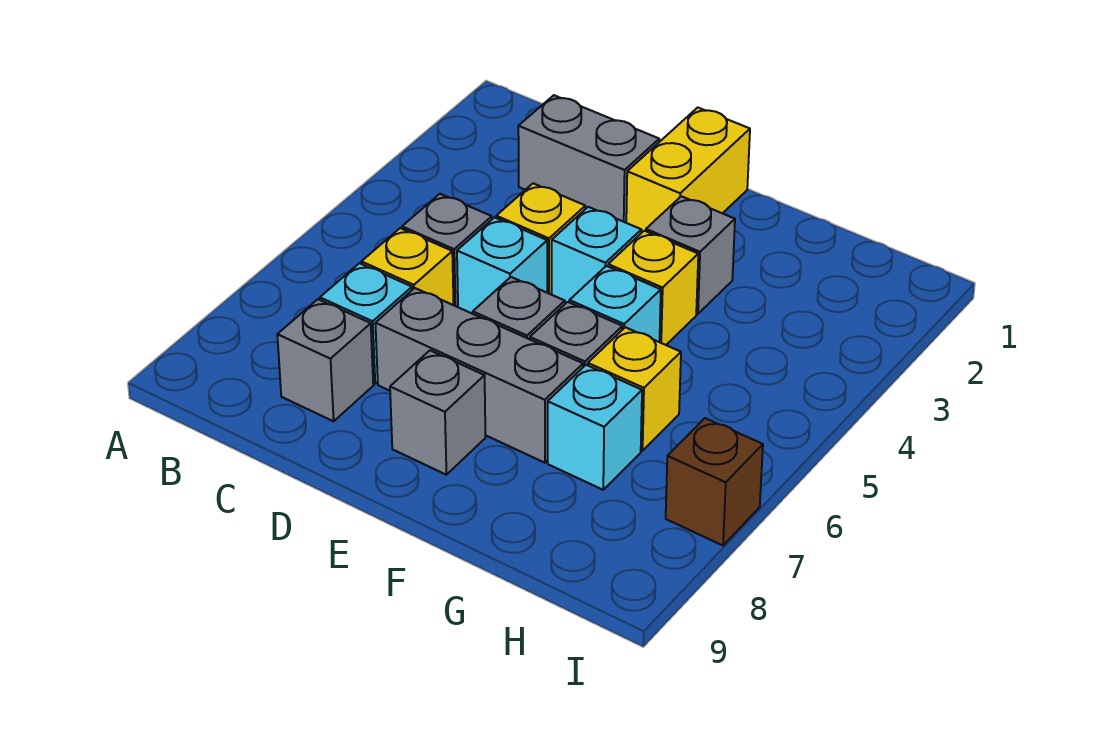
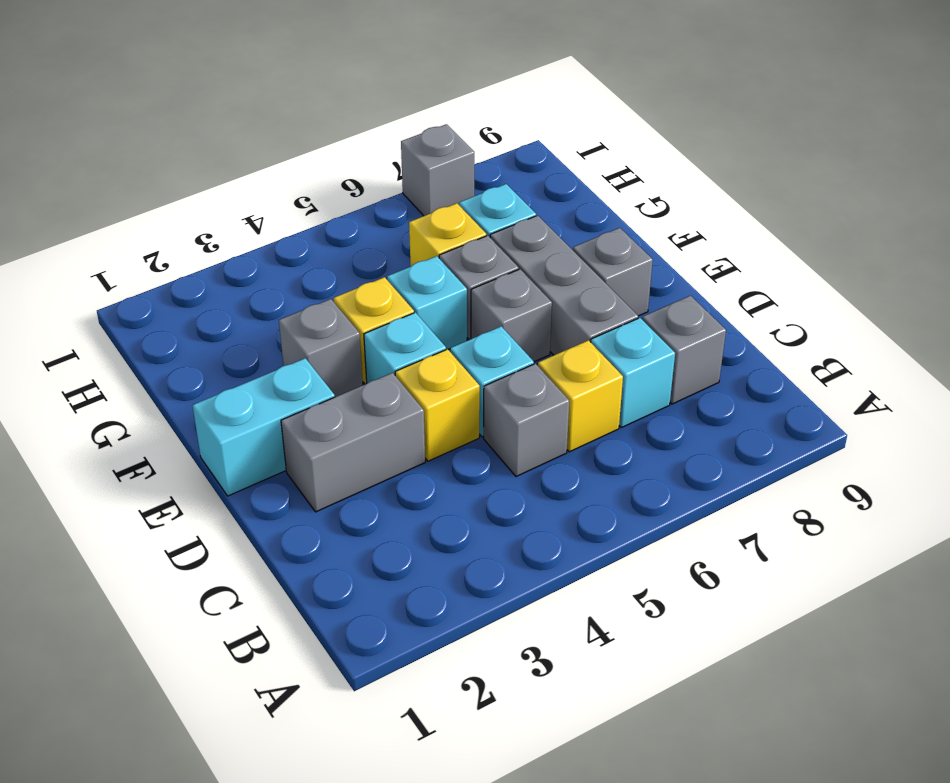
grey 1x2 brick [518,95,659,223] -> grey 1x2 brick turned to [281,373,425,512]
yellow 1x2 brick [626,108,750,233] -> cyan 1x2 brick [193,358,335,496]
brown 1x1 brick [666,418,763,545] -> grey 1x1 brick [401,124,474,216]

